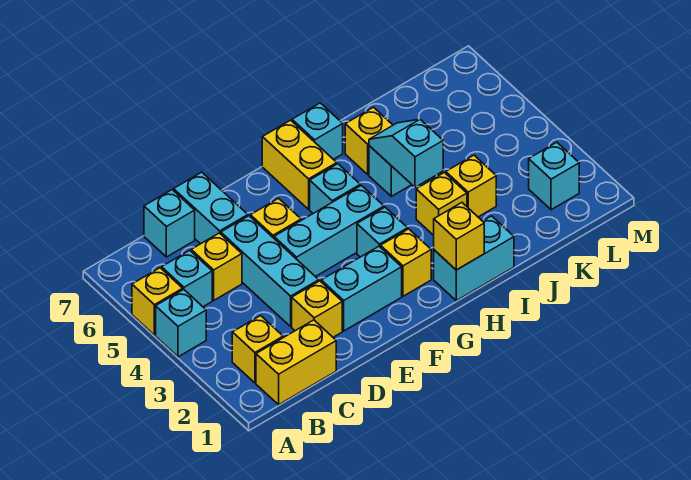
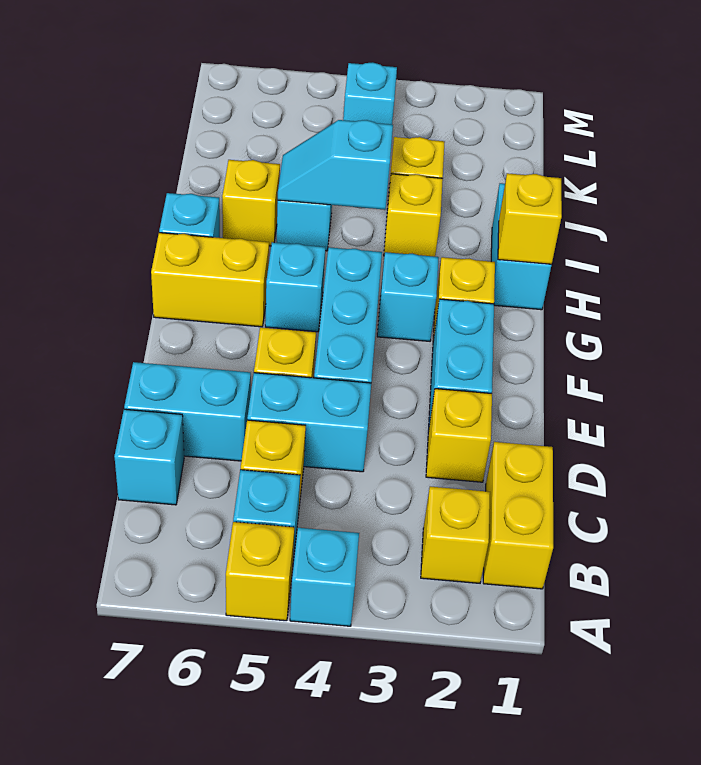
cyan 1x3 brick [221,216,319,326] -> cyan 1x2 brick [247,373,371,472]
cyan 1x1 brick [529,142,579,210] -> cyan 1x1 brick moved to [343,62,397,124]

